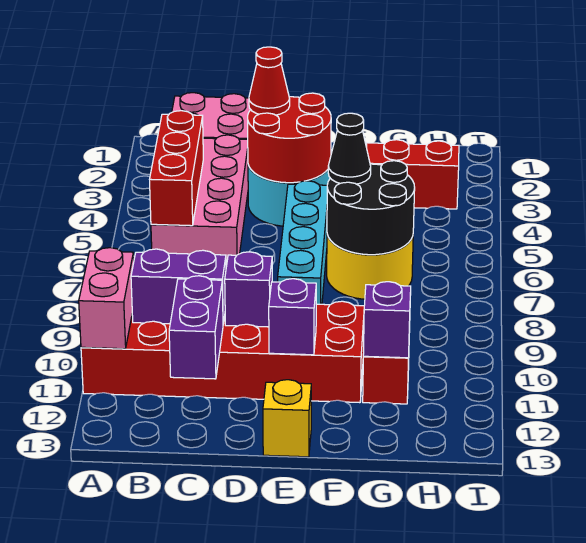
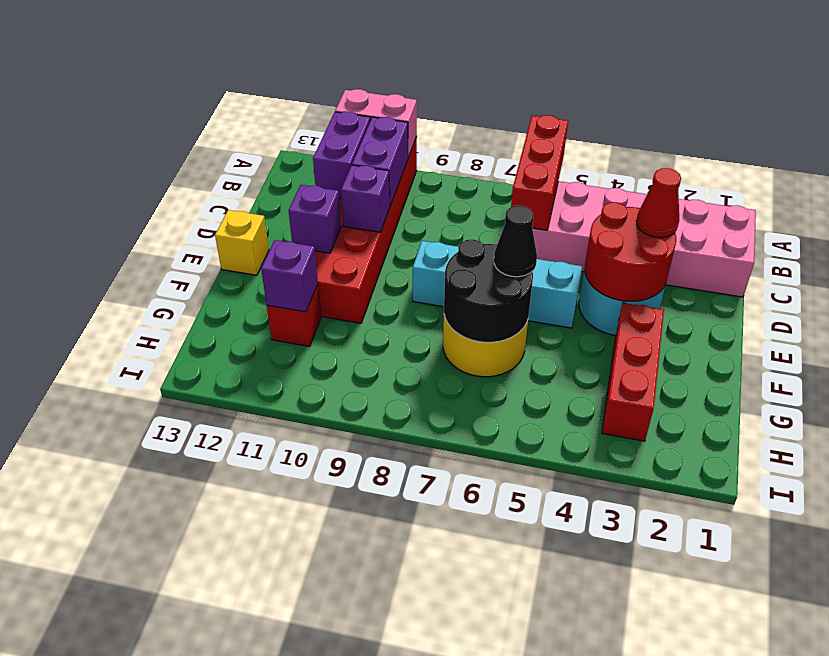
red 1x3 brick [150,111,203,226] -> red 1x3 brick turned to [511,115,568,230]
purple 1x2 brick [169,276,223,379] -> purple 1x2 brick turned to [313,112,370,199]

